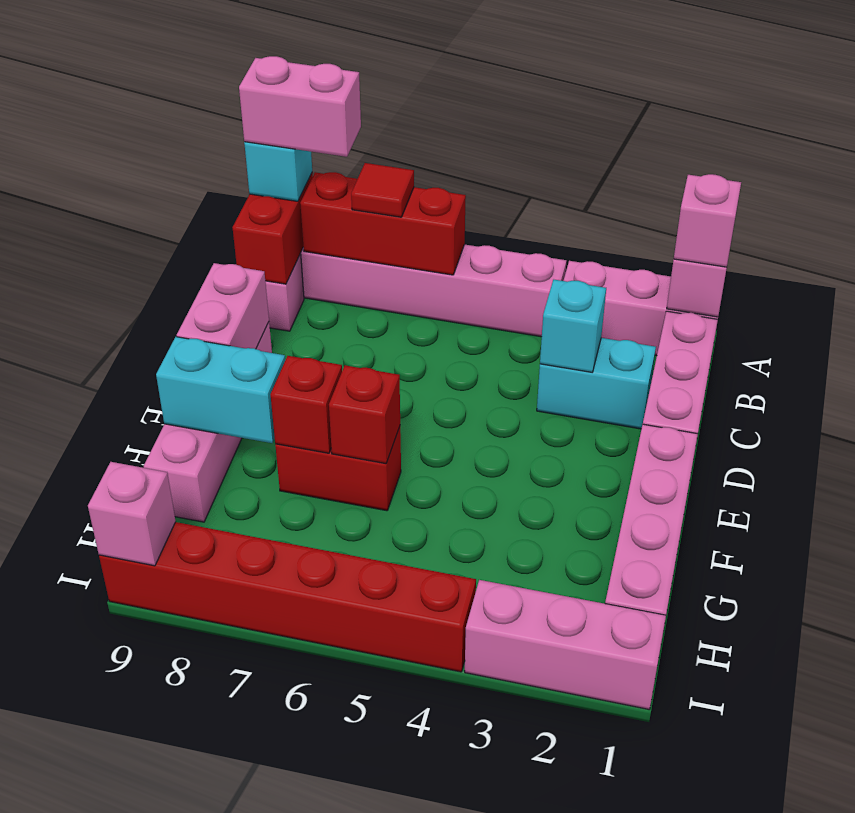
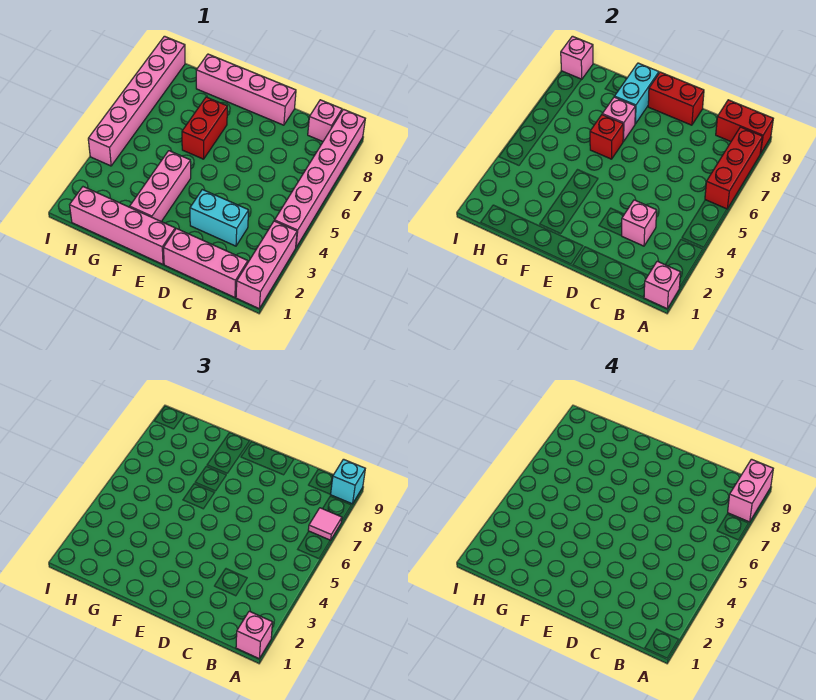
red 1x1 tile [351,163,414,217] -> pink 1x1 tile [308,508,342,540]
cyan 1x2 brick [537,338,656,429] -> cyan 1x2 brick turned to [190,190,249,246]
cyan 1x1 brick [540,280,606,372] -> pink 1x1 brick [622,200,657,246]
pink 1x2 brick [177,263,269,349] -> red 1x2 brick [648,72,704,125]
red 1x1 brick [271,356,342,453] -> pink 1x1 brick [602,97,635,141]
pink 1x3 brick [465,580,666,709] -> pink 1x3 brick moved to [130,151,191,222]
red 1x6 brick [99,522,476,672] -> pink 1x6 brick [88,36,185,166]

